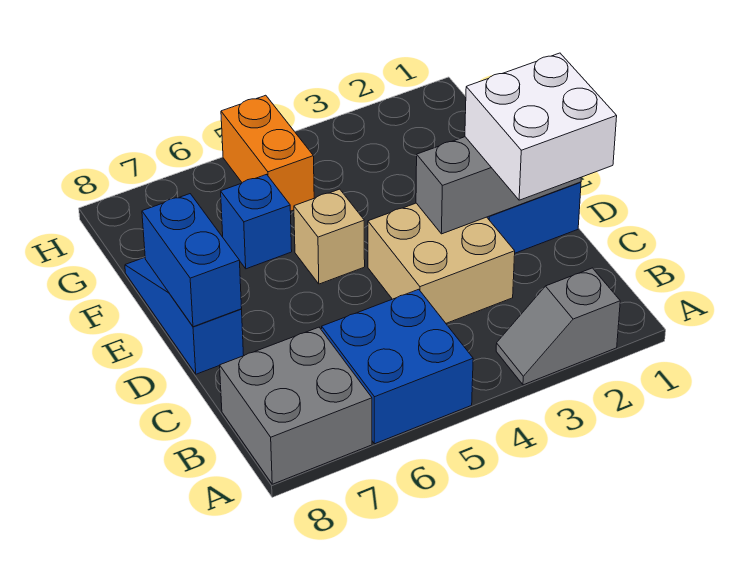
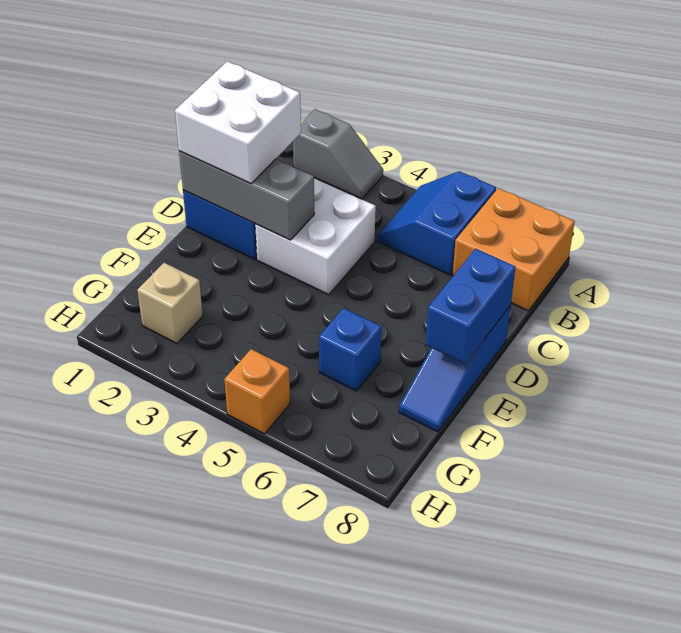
blue 2x2 brick [321,289,473,444] -> blue 2x2 slope [377,171,496,275]
grey 2x2 brick [220,327,372,484] -> orange 2x2 brick [453,188,575,311]
tan 2x2 brick [368,203,515,323] -> white 2x2 brick [255,178,376,295]
tan 1x1 brick [294,189,365,284] -> tan 1x1 brick moved to [137,263,203,343]
orange 1x2 brick [221,95,314,211] -> orange 1x1 brick [224,349,290,434]

